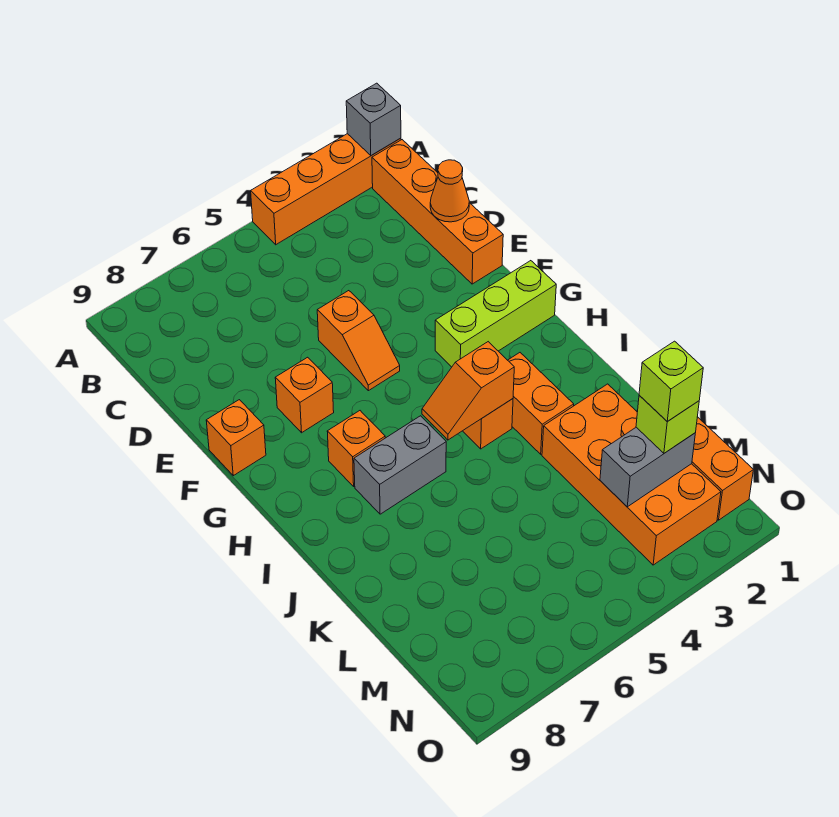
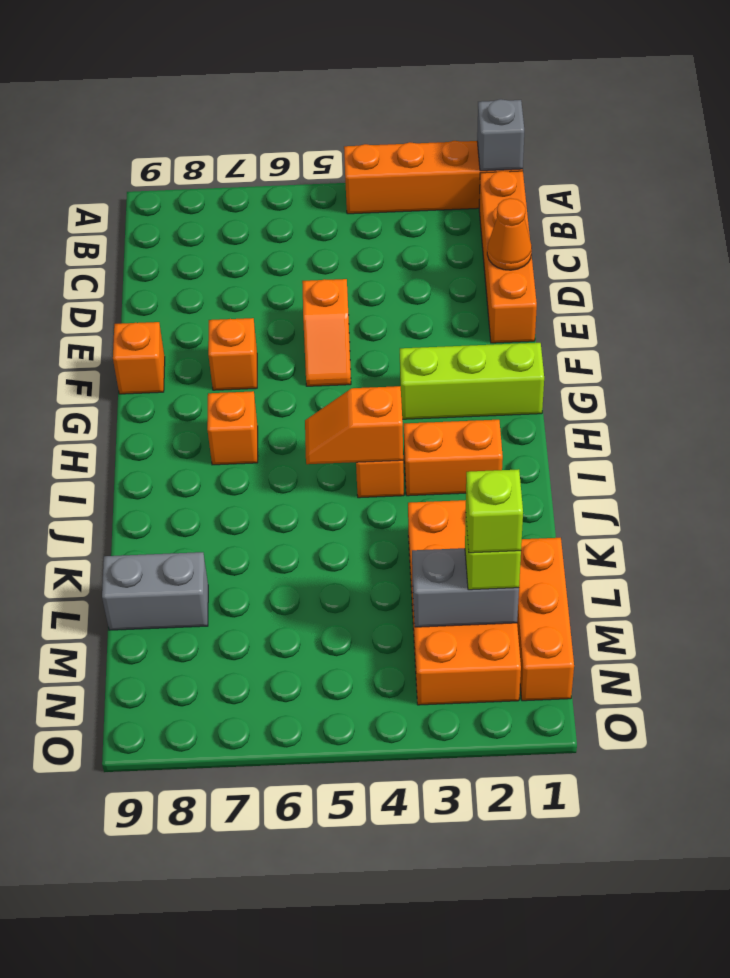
orange 1x2 brick [508,353,574,454] -> orange 1x2 brick turned to [404,420,503,496]
grey 1x2 brick [354,416,446,514] -> grey 1x2 brick moved to [102,552,208,630]

